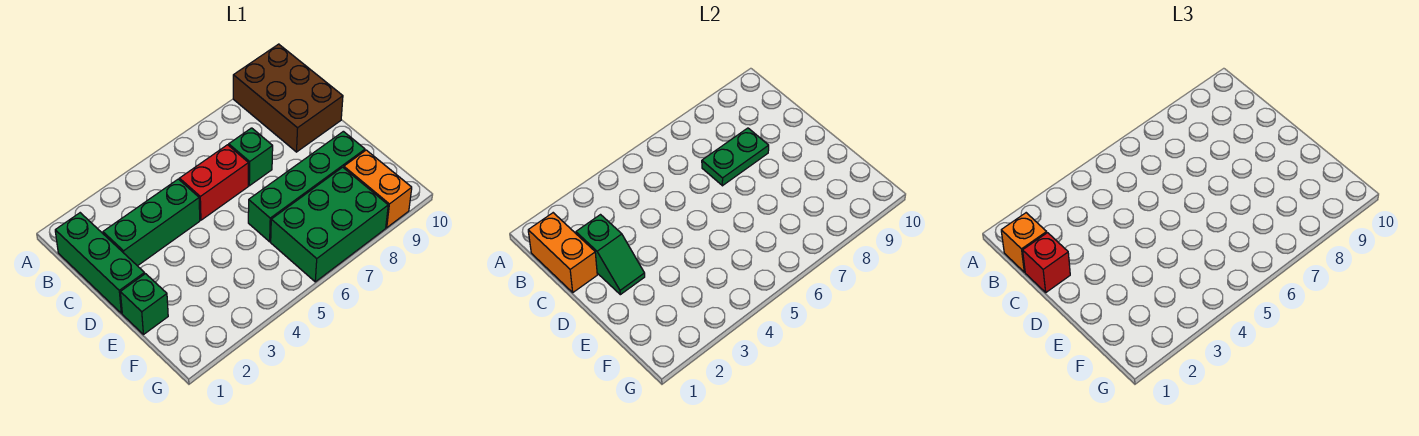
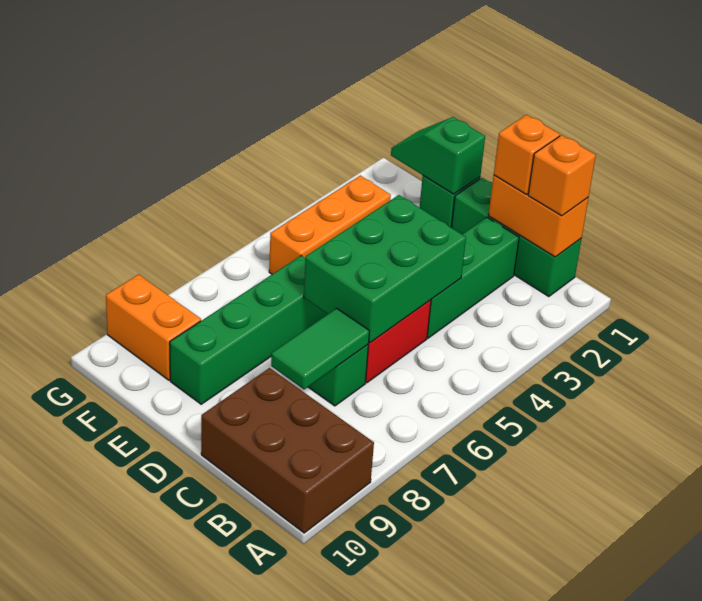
red 1x1 brick [1023,233,1070,292] -> orange 1x1 brick [494,115,560,194]
green 1x2 slope [576,215,645,295] -> green 1x2 slope moved to [391,117,485,194]
green 1x2 plate [702,128,769,186] -> green 1x2 tile [271,308,369,389]
none -> orange 1x3 brick [269,175,391,274]
green 2x3 brick [271,167,388,282] -> green 2x3 brick moved to [304,195,466,343]

